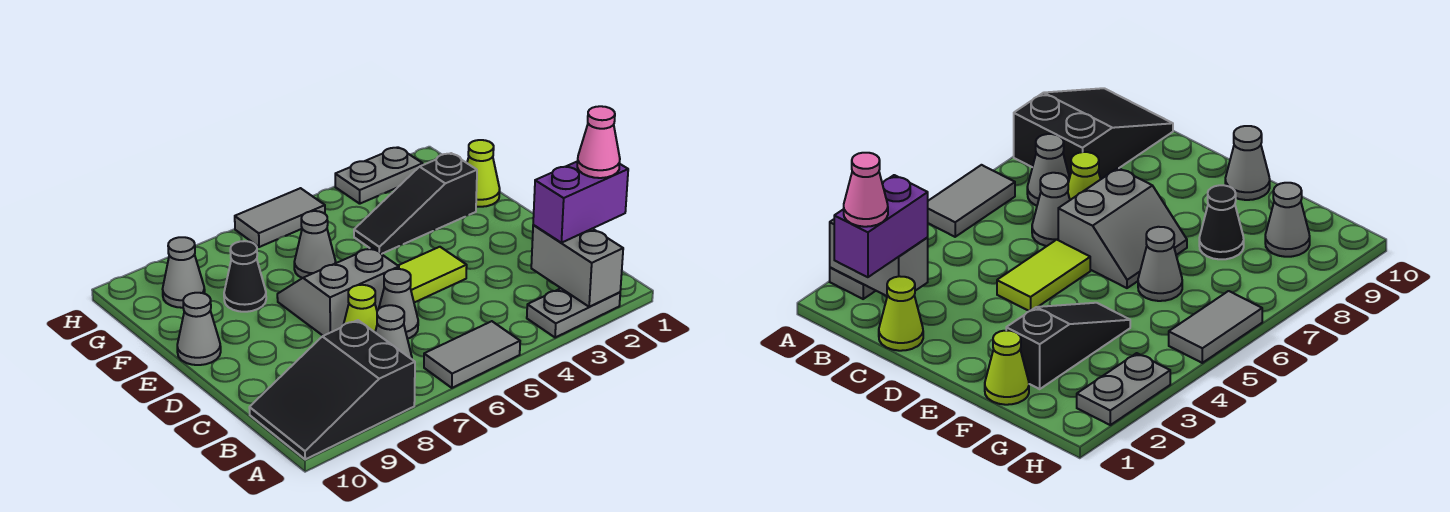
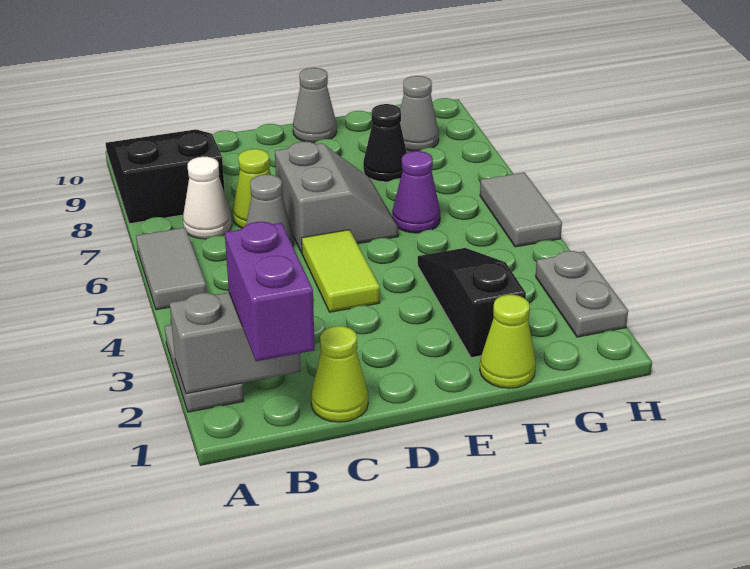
pink 1x1 cone [577,106,620,178] -> none
grey 1x1 cone [375,305,412,359] -> white 1x1 cone [183,157,232,239]
grey 1x1 cone [294,211,336,278] -> purple 1x1 cone [392,151,440,233]

